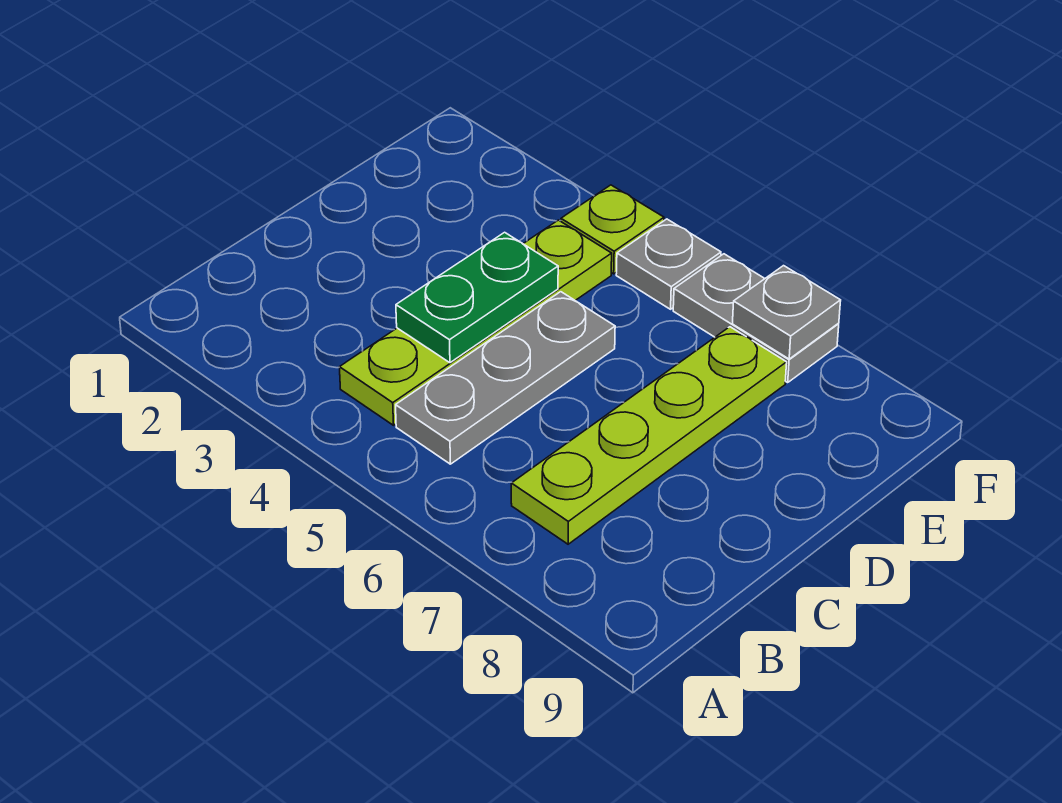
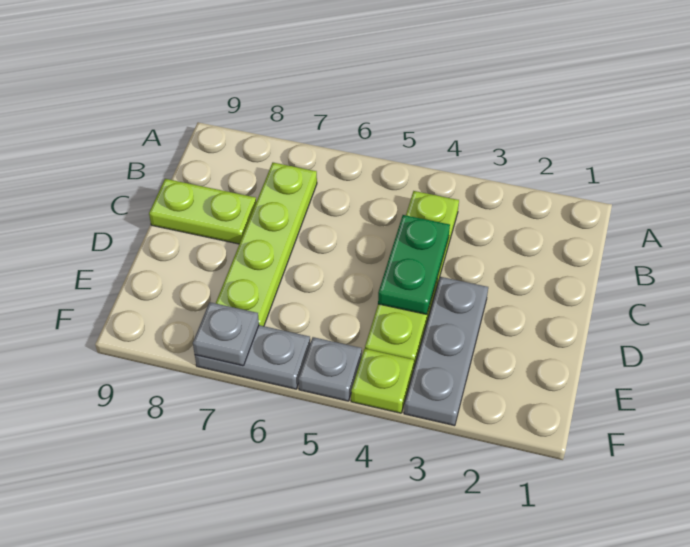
grey 1x3 plate [396,292,615,464] -> grey 1x3 plate moved to [404,277,488,426]
none -> lime 1x2 plate [149,179,256,244]

